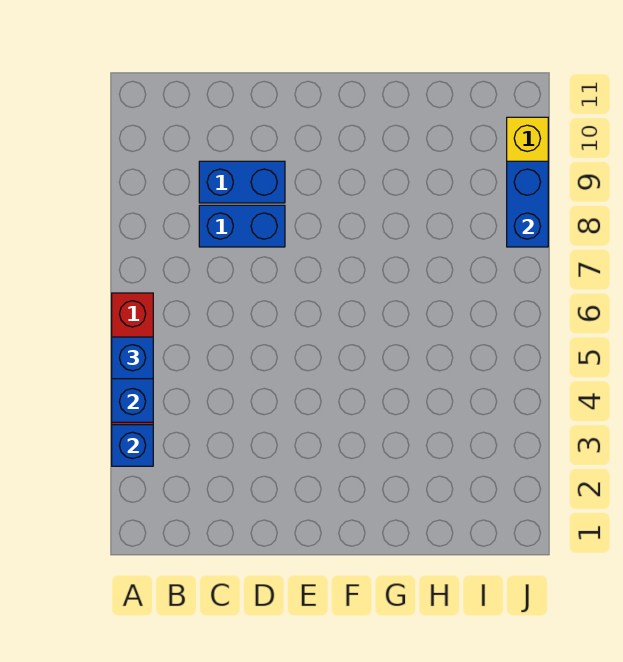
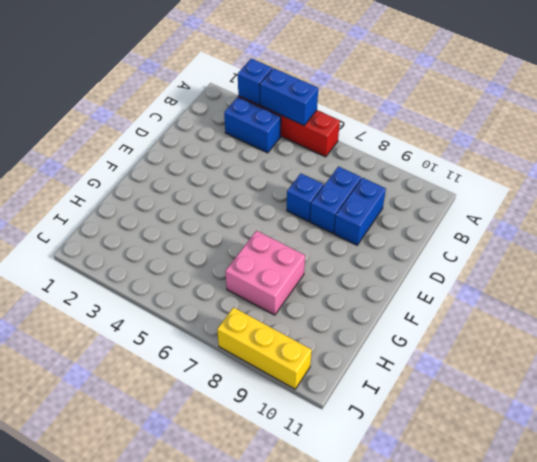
blue 1x1 brick [112,337,153,379] -> blue 1x1 brick moved to [287,173,323,222]
none -> pink 2x2 brick [225,231,305,315]
blue 1x2 brick [507,161,548,247] -> blue 1x2 brick moved to [224,97,281,153]

